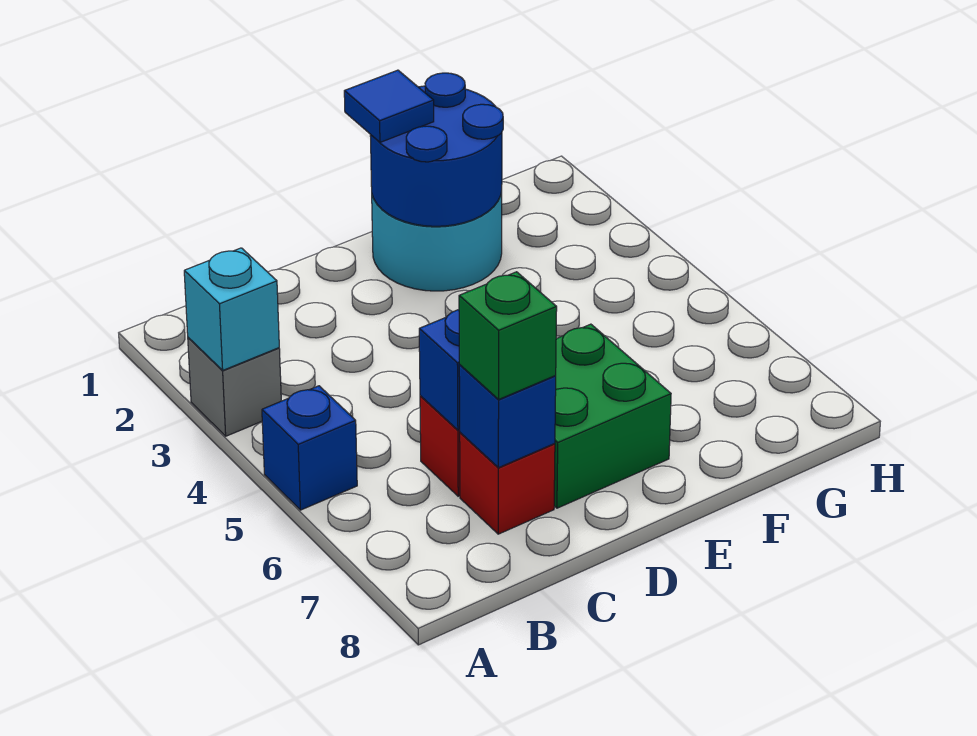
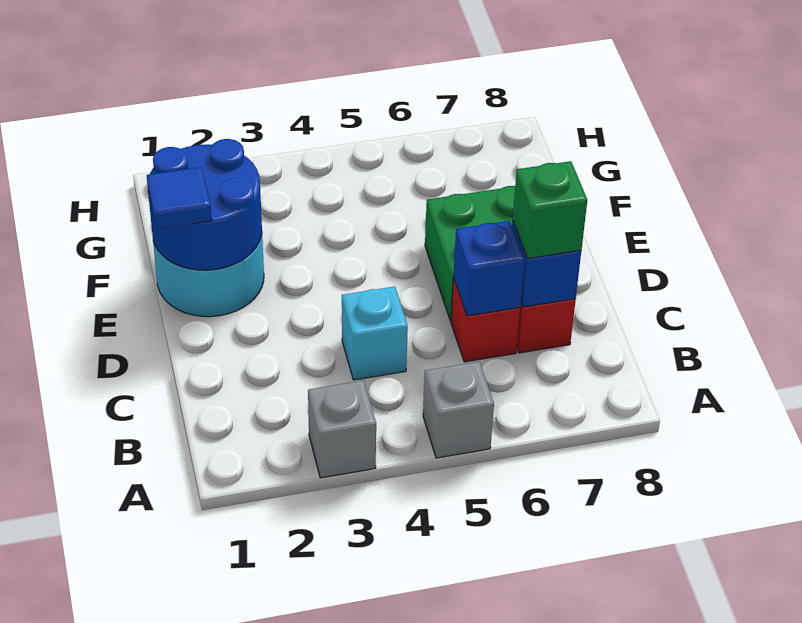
cyan 1x1 brick [184,248,279,370] -> cyan 1x1 brick moved to [342,287,408,380]
blue 1x1 brick [262,386,357,510] -> grey 1x1 brick [423,362,494,458]

